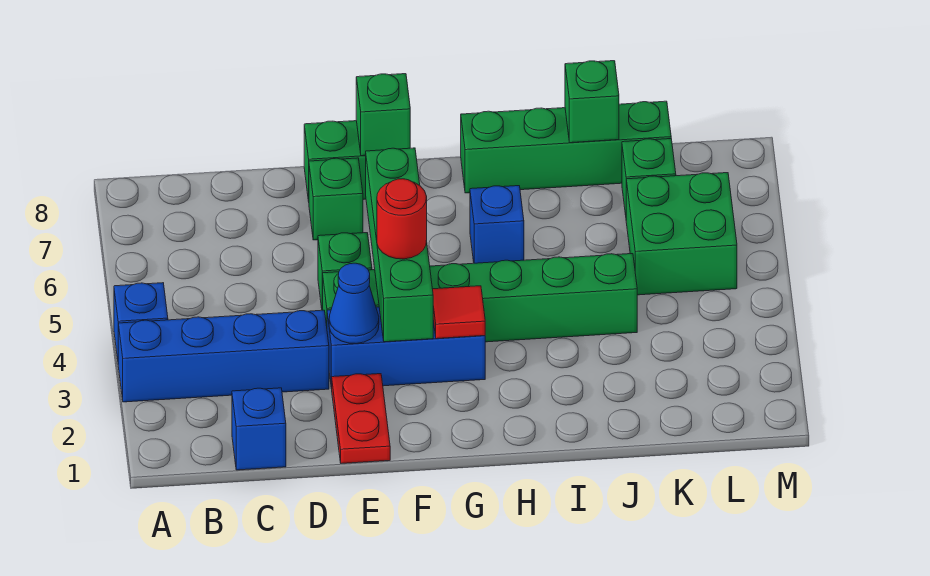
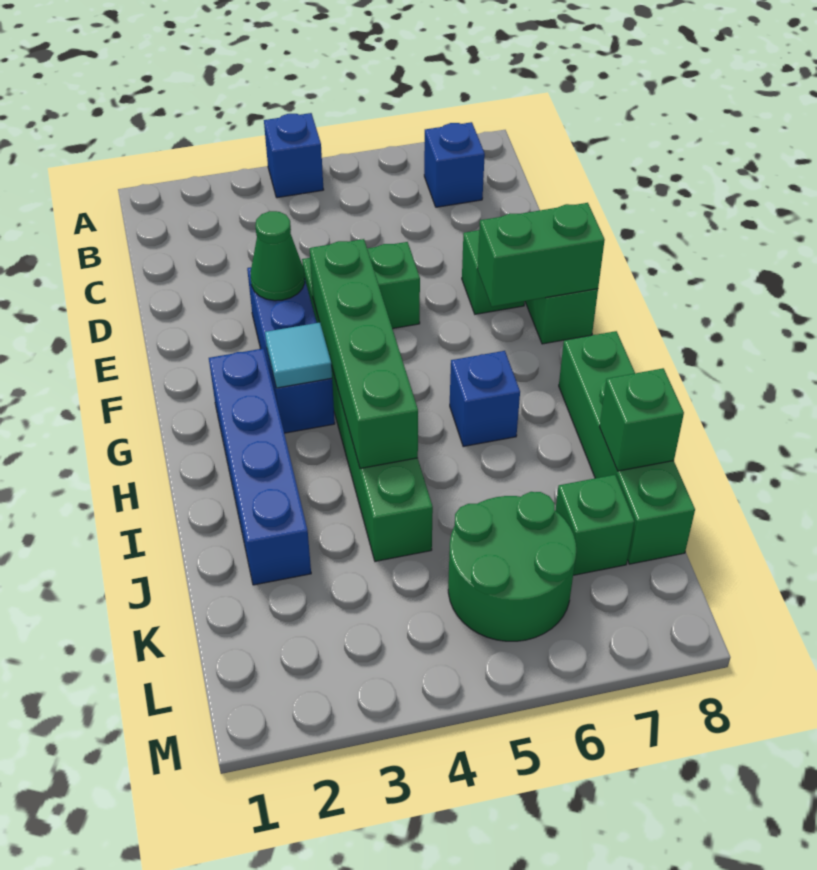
blue 1x4 brick [118,310,329,402] -> blue 1x4 brick moved to [209,348,311,585]
blue 1x1 brick [232,388,286,470] -> blue 1x1 brick moved to [424,122,485,207]
red 1x2 plate [332,374,390,463] -> none
blue 1x1 cone [329,263,379,343] -> green 1x1 cone [251,211,305,301]
green 1x4 brick [365,148,433,342] -> green 1x4 brick turned to [309,239,418,468]
red 1x1 round brick [377,179,427,259] -> none
green 1x1 brick [356,74,410,156] -> green 1x2 brick [478,203,605,307]
red 1x1 tile [433,286,485,339] -> cyan 1x1 tile [265,323,332,388]
green 2x2 brick [626,173,737,295] -> green 2x2 round brick [448,492,576,641]

